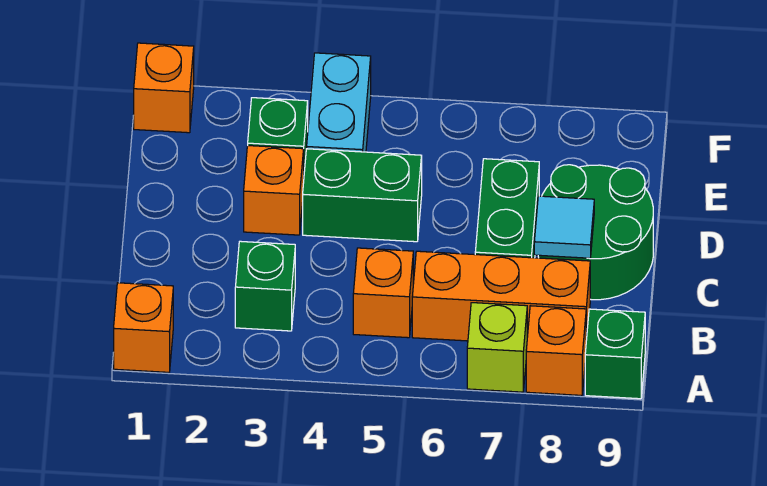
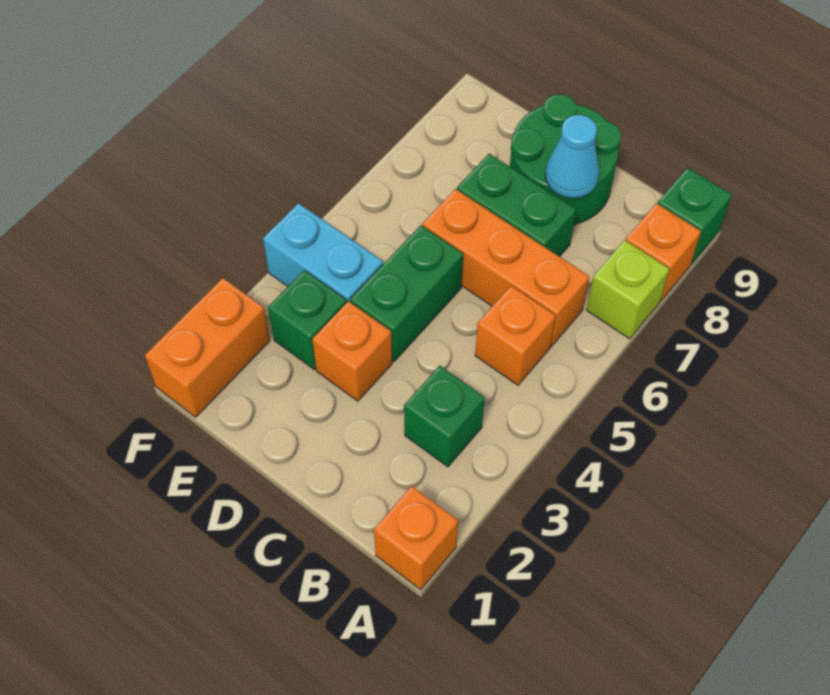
orange 1x3 brick [412,251,590,341] -> orange 1x3 brick turned to [422,189,589,346]
cyan 1x1 tile [534,196,594,258] -> cyan 1x1 cone [545,115,599,198]
orange 1x1 brick [134,43,194,133] -> orange 1x2 brick [145,278,270,417]

